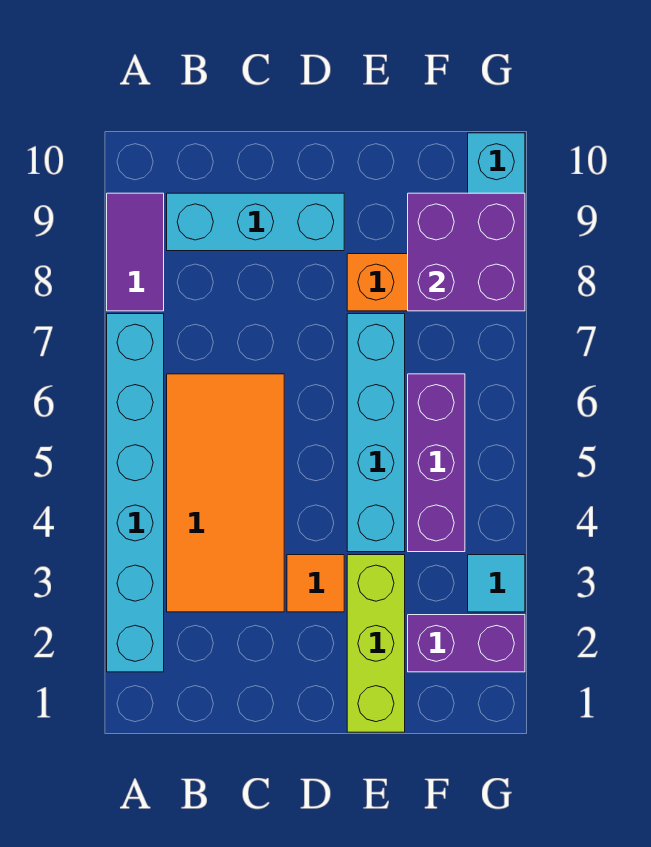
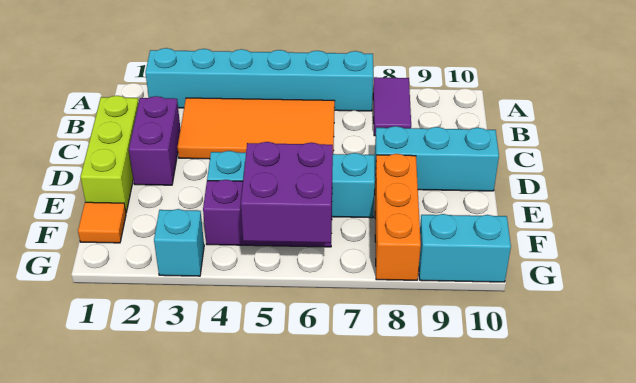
purple 1x2 tile [107,193,164,311] -> purple 1x2 tile turned to [373,77,411,136]
cyan 1x3 brick [167,193,344,251] -> cyan 1x3 brick turned to [375,126,499,191]
orange 1x1 tile [287,555,344,612] -> orange 1x1 tile moved to [78,202,126,243]
lime 1x3 brick [347,555,405,732] -> lime 1x3 brick turned to [80,96,139,212]
purple 1x2 brick [408,615,525,672] -> purple 1x2 brick moved to [129,96,180,185]
purple 2x2 brick [408,193,525,311] -> purple 2x2 brick moved to [241,142,333,243]
cyan 1x1 tile [468,555,525,612] -> cyan 1x1 brick [154,209,204,276]

